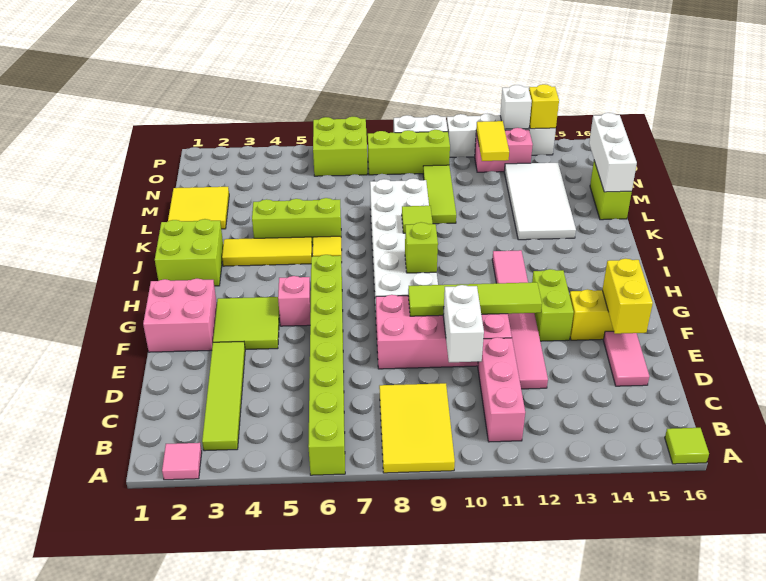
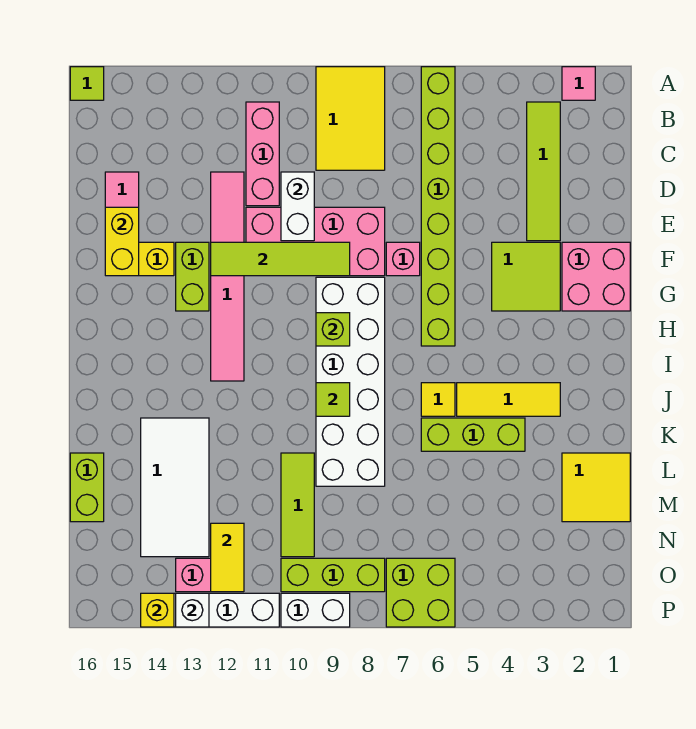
pink 1x1 brick [278,276,311,326] -> pink 1x1 brick moved to [386,242,420,276]
lime 2x2 brick [155,219,223,286] -> none
white 1x3 brick [589,113,637,192] -> none

